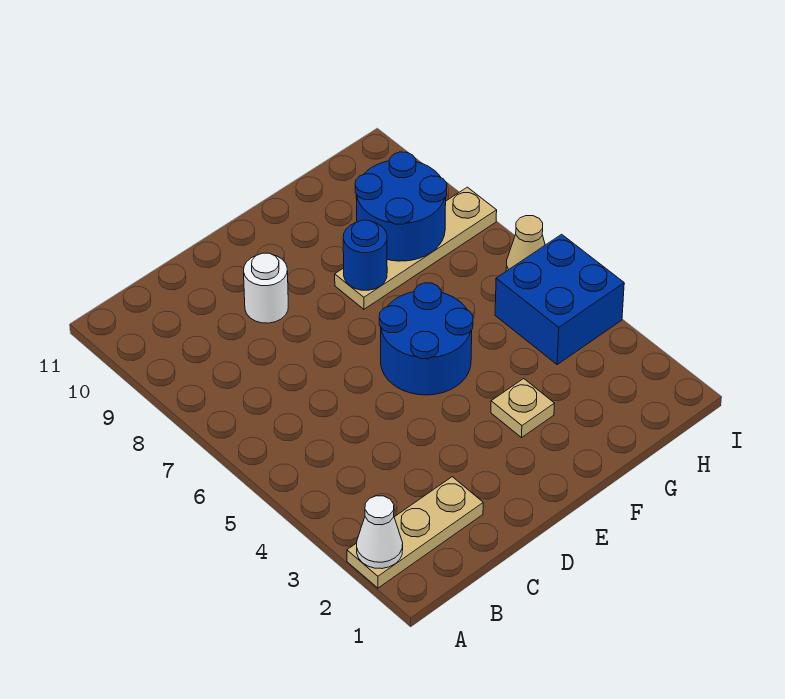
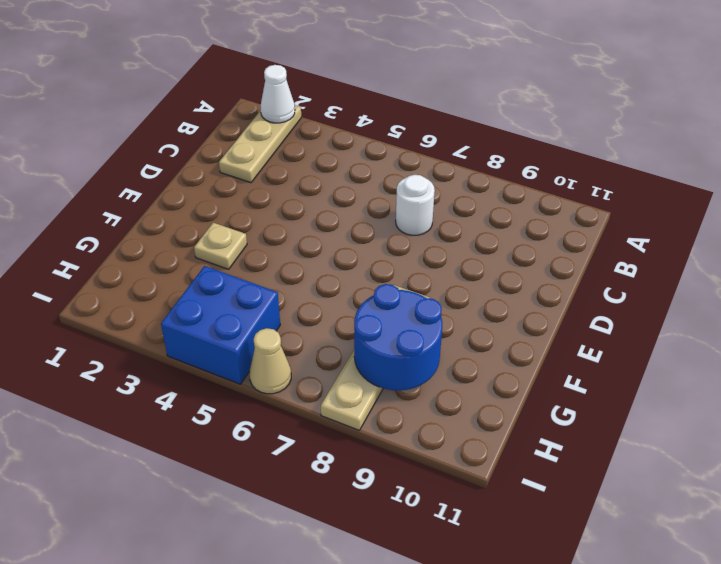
white 1x1 round brick [244,253,288,323] -> white 1x1 round brick moved to [396,175,435,235]
blue 2x2 round brick [379,283,473,395] -> none
blue 1x1 round brick [343,220,387,290] -> none

